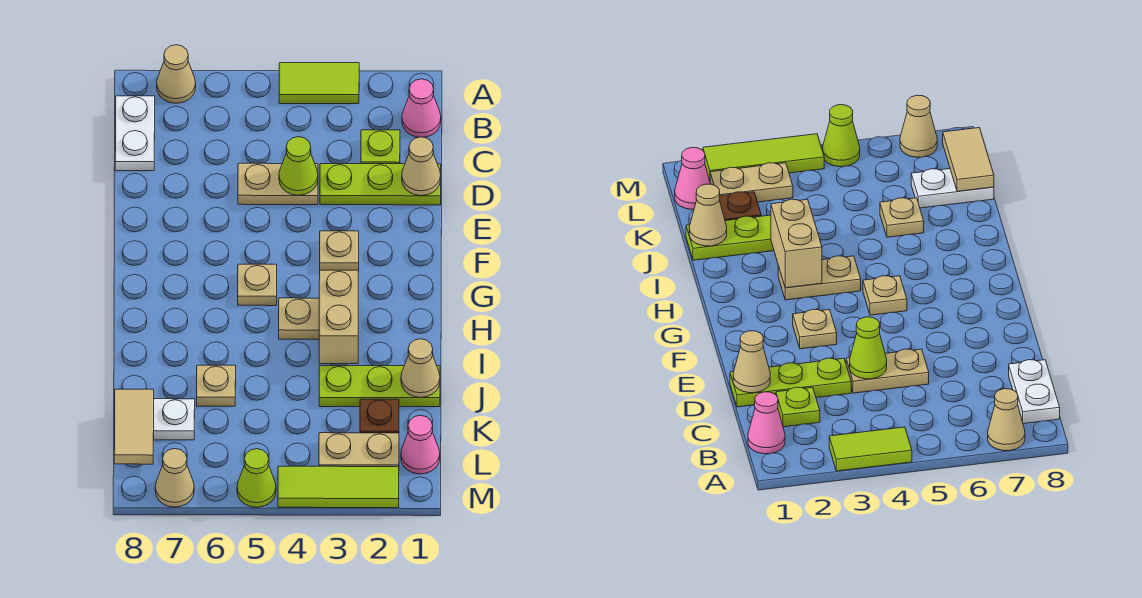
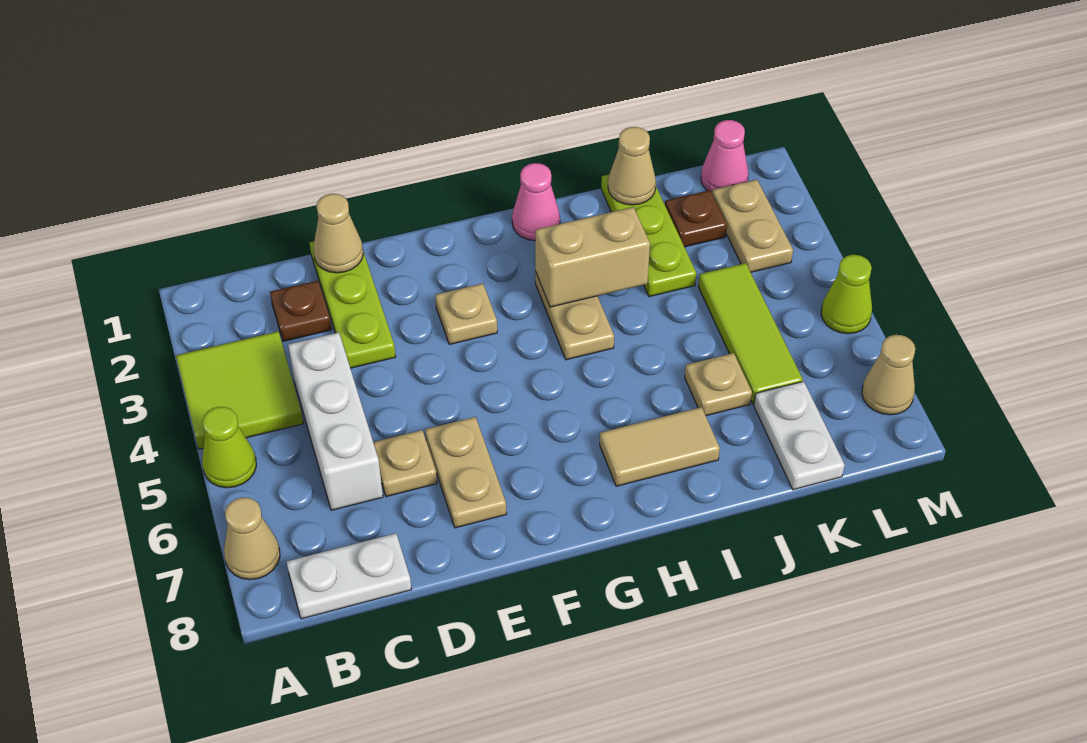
lime 1x2 tile [279,63,359,104] -> lime 2x2 tile [176,332,304,449]
pink 1x1 cone [402,79,441,137] -> pink 1x1 cone moved to [512,163,560,240]
lime 1x1 plate [361,130,400,164] -> brown 1x1 plate [270,281,332,341]
none -> white 1x3 brick [288,332,383,510]
tan 1x2 plate [238,163,318,205] -> tan 1x2 plate moved to [425,417,506,528]
lime 1x1 cone [279,137,318,195] -> lime 1x1 cone moved to [202,407,256,488]
tan 1x1 plate [238,264,277,306] -> tan 1x1 plate moved to [373,430,437,497]
tan 1x2 tile [114,389,154,464] -> tan 1x2 tile moved to [600,407,720,486]
lime 1x3 tile [278,466,399,508] -> lime 1x3 tile moved to [698,263,803,404]

